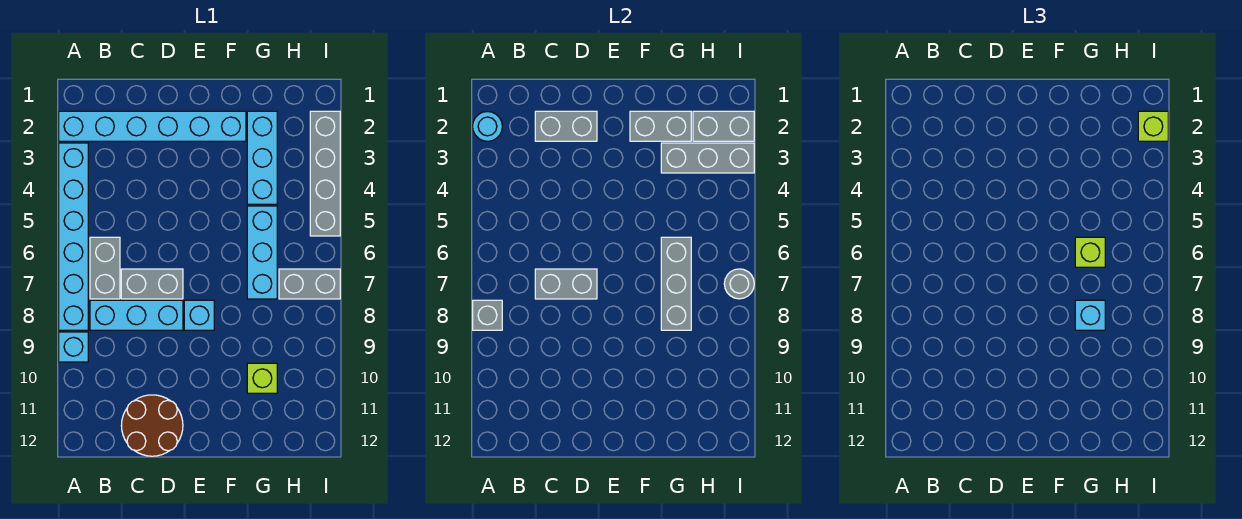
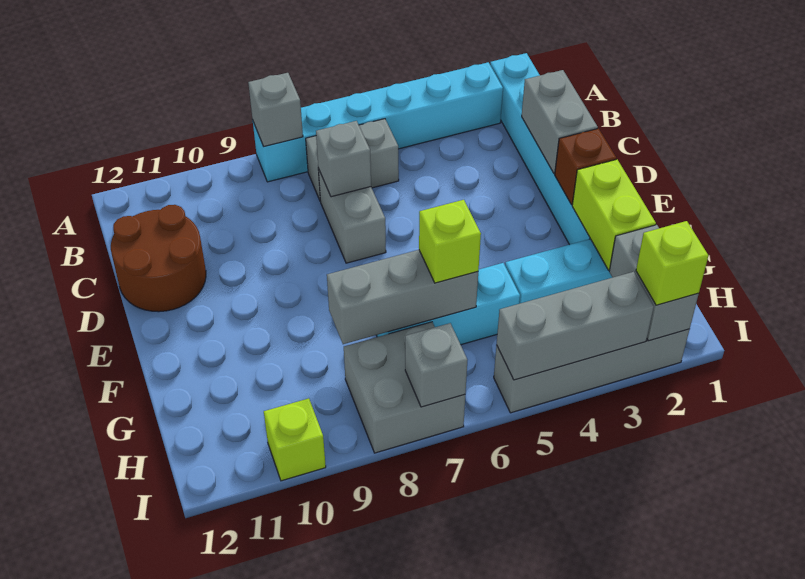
cyan 1x1 round brick [473,112,502,141] -> none
cyan 1x1 brick [59,332,88,362] -> none
cyan 1x3 brick [90,300,183,330] -> none
grey 1x2 brick [535,269,597,299] -> grey 1x1 brick [316,121,371,197]
none -> brown 1x1 brick [555,128,616,205]
cyan 1x1 brick [184,300,214,330] -> none
grey 1x2 brick [630,111,691,141] -> lime 1x2 brick [572,159,656,270]
grey 1x3 brick [661,143,754,173] -> grey 1x3 brick turned to [497,272,654,380]
cyan 1x1 brick [1075,300,1105,330] -> none
lime 1x1 brick [247,363,277,393] -> lime 1x1 brick moved to [264,398,326,481]
grey 1x2 brick [279,269,340,299] -> grey 2x2 brick [344,322,465,453]
grey 1x1 round brick [724,269,754,299] -> grey 1x1 brick [405,323,467,407]

